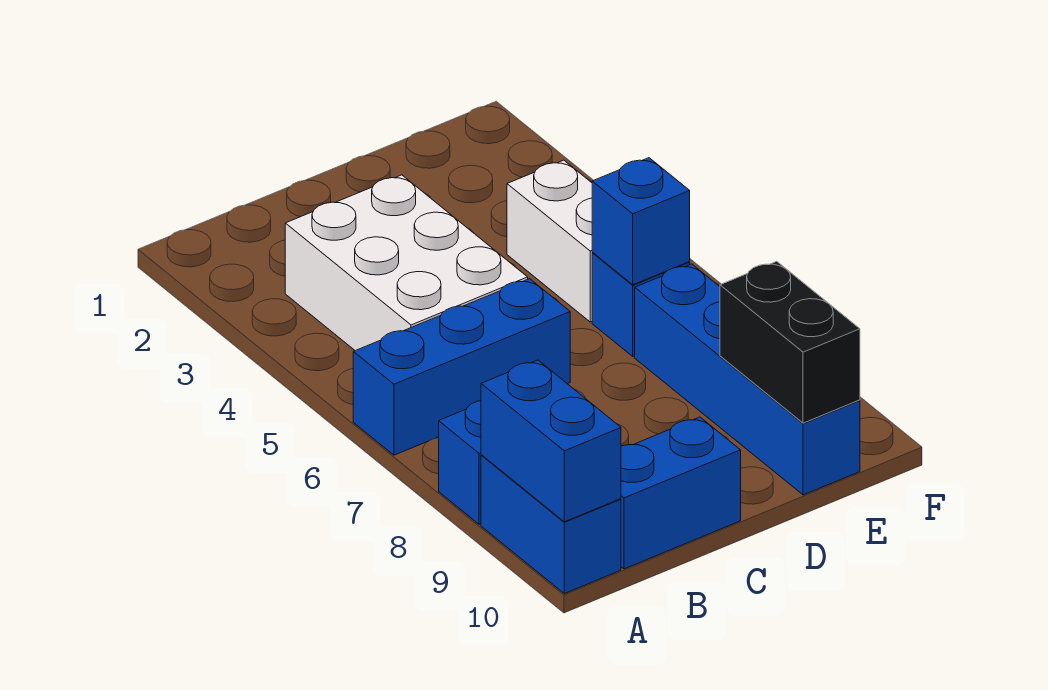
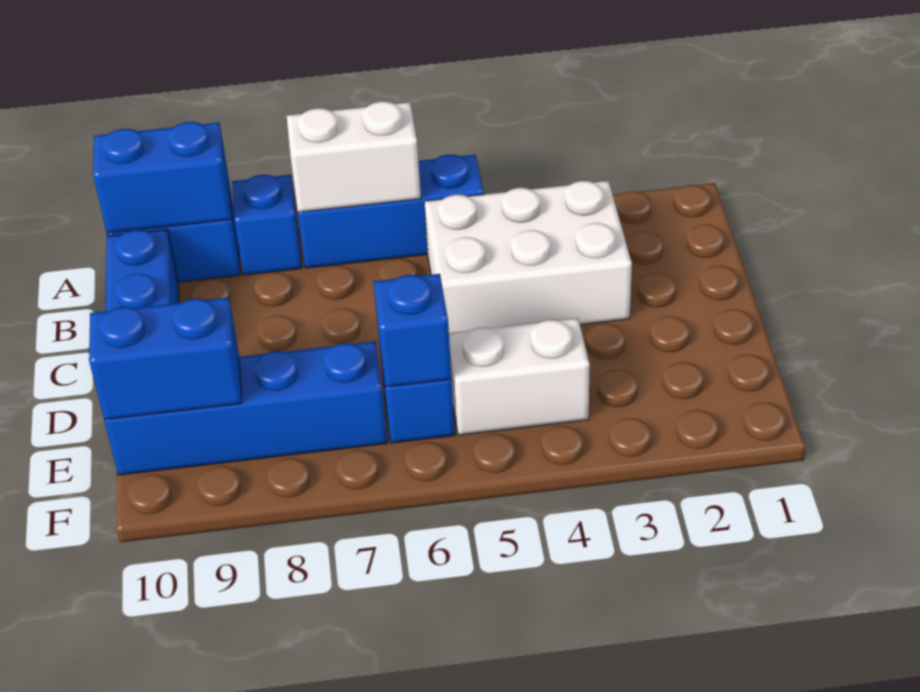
blue 1x3 brick [353,279,570,455] -> blue 1x3 brick turned to [298,155,484,268]
none -> white 1x2 brick [287,101,421,212]
black 1x2 brick [720,261,860,423] -> blue 1x2 brick [89,297,242,420]

